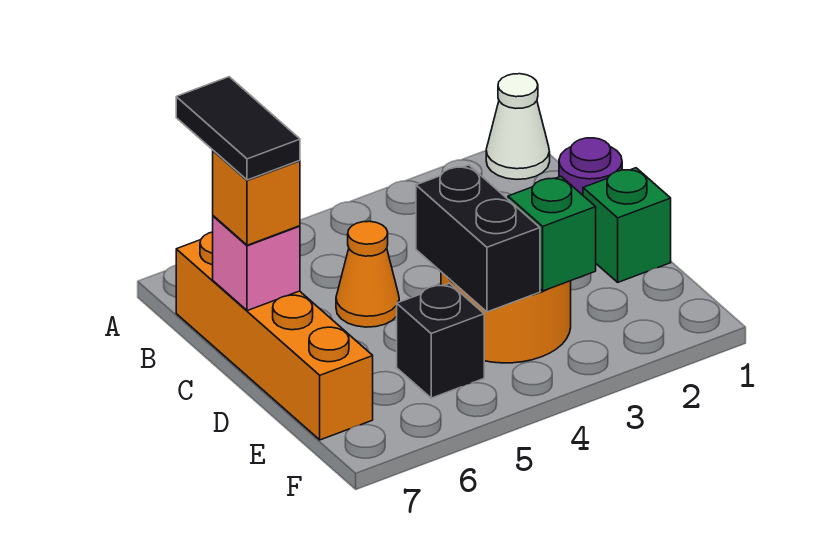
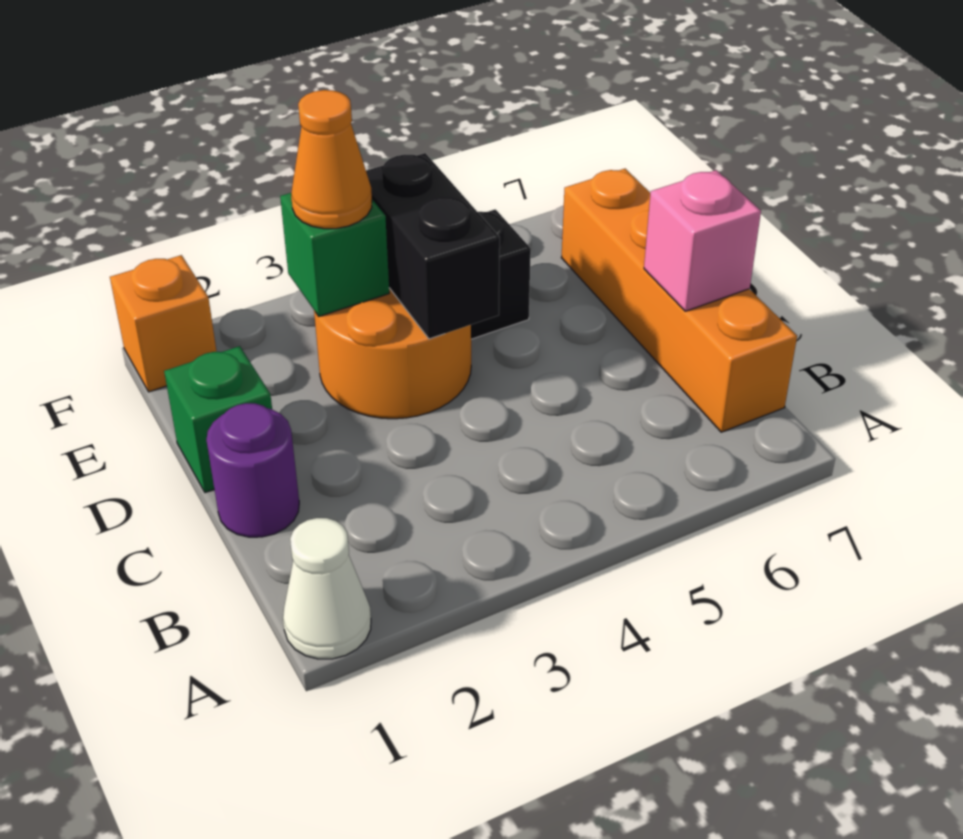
black 1x2 tile [176,77,300,180] -> none
orange 1x1 cone [336,221,399,327] -> orange 1x1 cone moved to [291,90,372,229]
orange 1x1 brick [213,151,300,245] -> orange 1x1 brick moved to [110,255,217,392]

